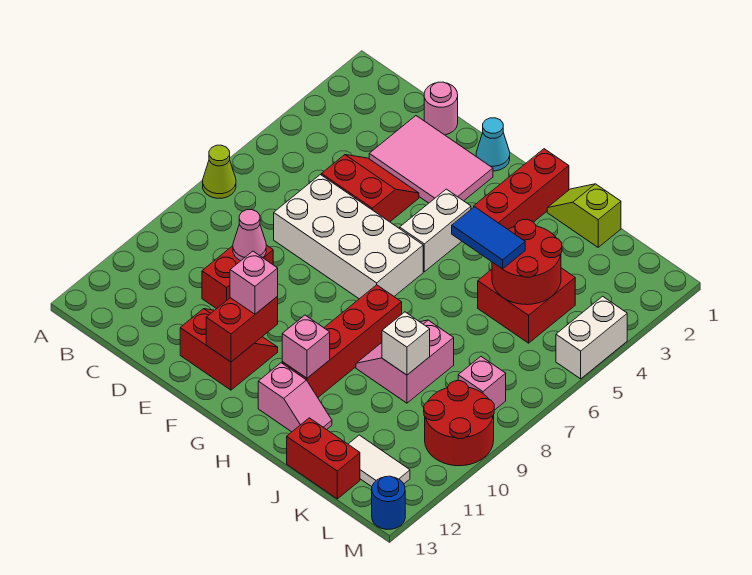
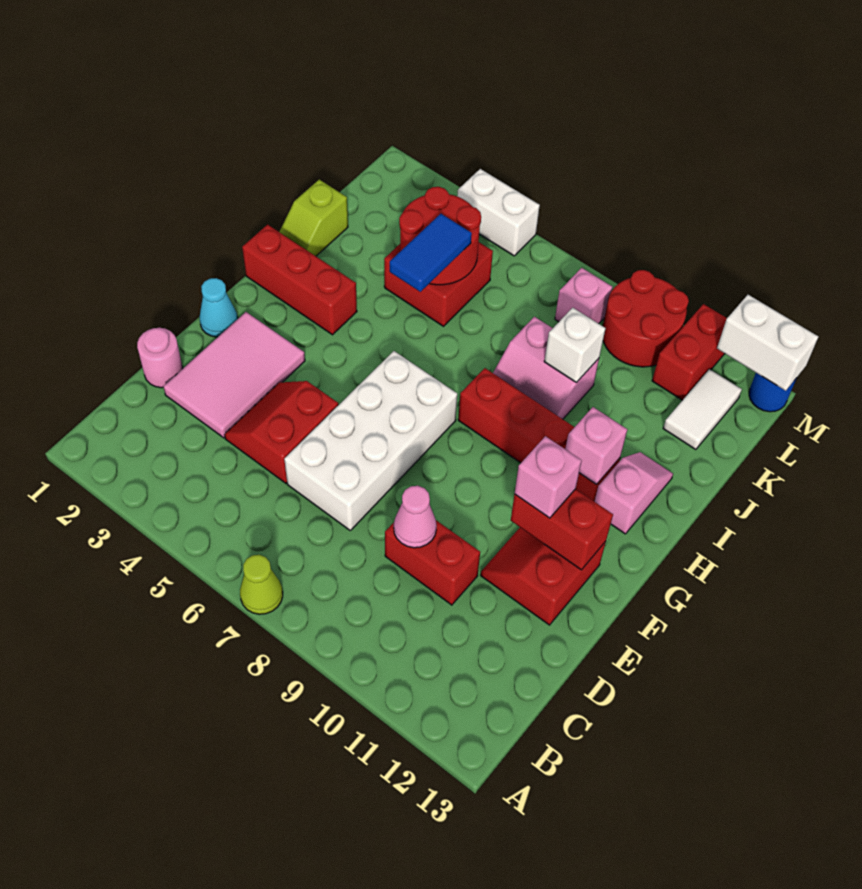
white 1x2 brick [400,189,471,272] -> white 1x2 brick moved to [717,295,818,391]
red 1x2 brick [287,418,360,499] -> red 1x2 brick moved to [652,304,727,400]

